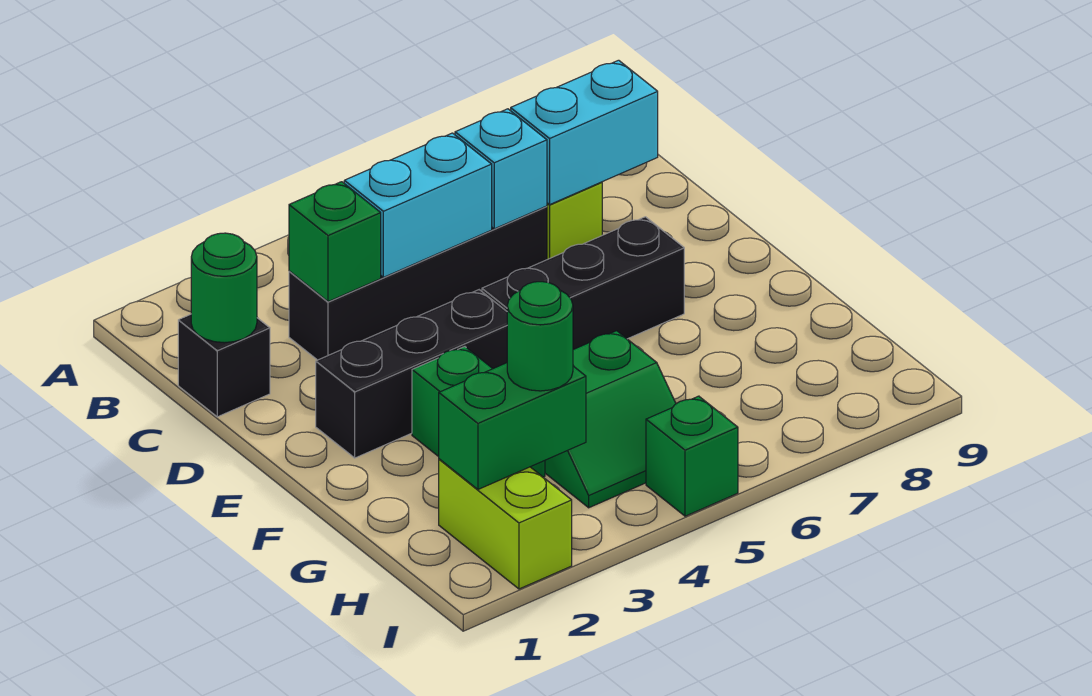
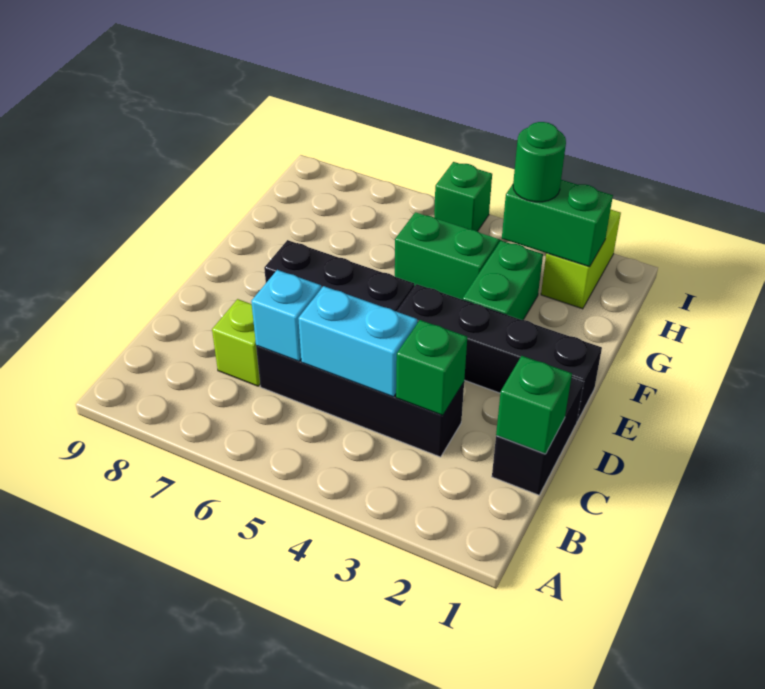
black 1x1 brick [178,314,270,417] -> black 1x2 brick [492,378,584,495]
green 1x1 round brick [191,233,257,343] -> green 1x1 brick [496,356,572,454]
cyan 1x2 brick [511,60,658,204] -> none
black 1x3 brick [316,290,507,458] -> black 1x4 brick [397,284,602,421]

